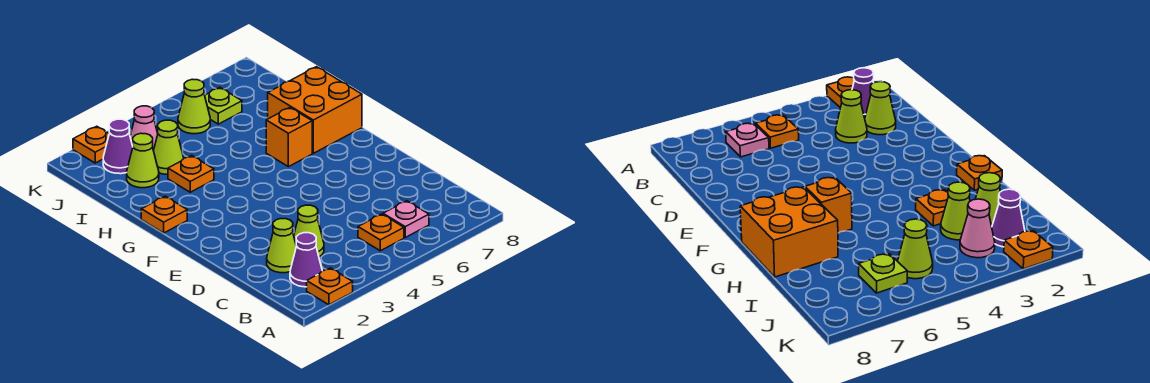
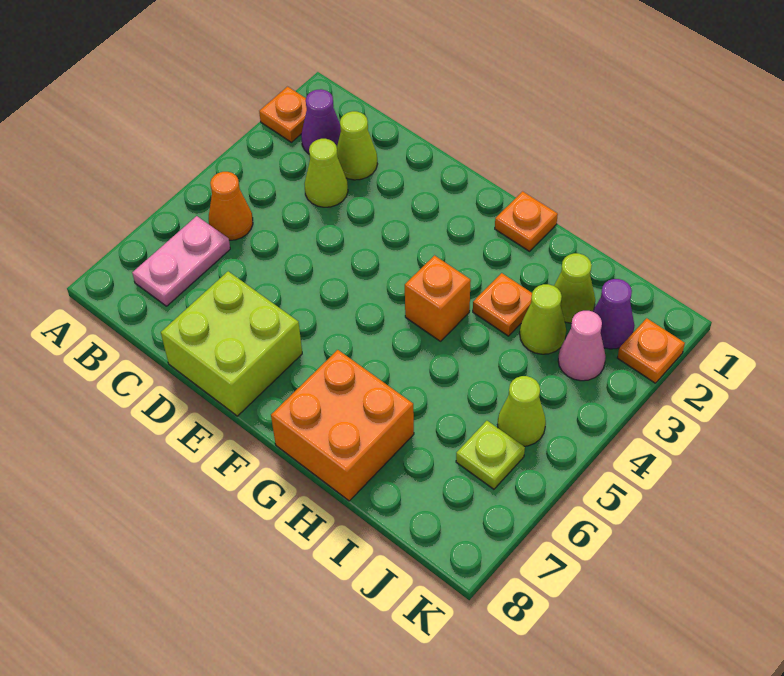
orange 1x1 plate [358,214,404,251] -> orange 1x1 cone [209,172,253,240]
pink 1x1 plate [383,201,429,237] -> pink 1x2 plate [132,216,230,306]
none -> lime 2x2 brick [161,271,302,416]
orange 1x1 brick [266,108,312,167] -> orange 1x1 brick moved to [405,256,471,341]

